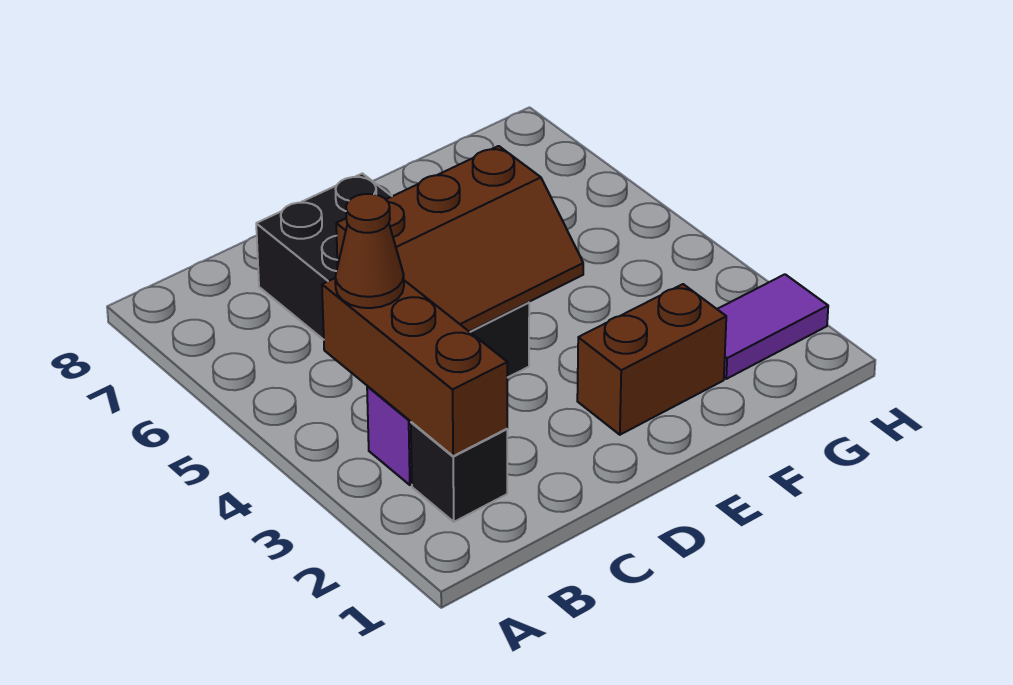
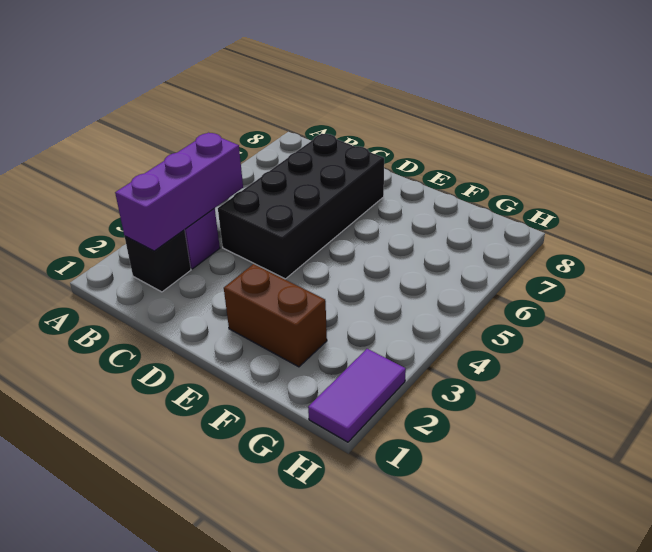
brown 1x3 brick [322,278,507,456] -> purple 1x3 brick [115,133,243,251]
brown 1x1 cone [335,194,404,308] -> none
brown 2x3 slope [336,146,583,332] -> none
purple 1x2 tile [717,274,828,379] -> purple 1x2 tile turned to [308,349,406,442]

